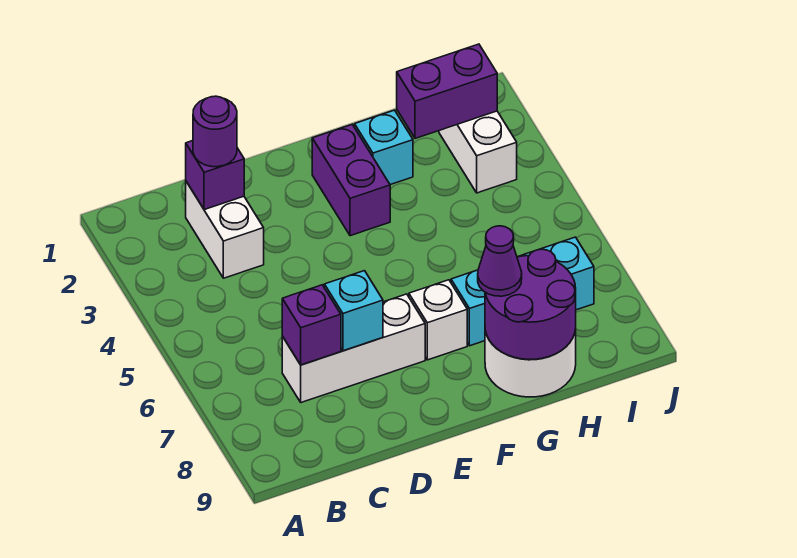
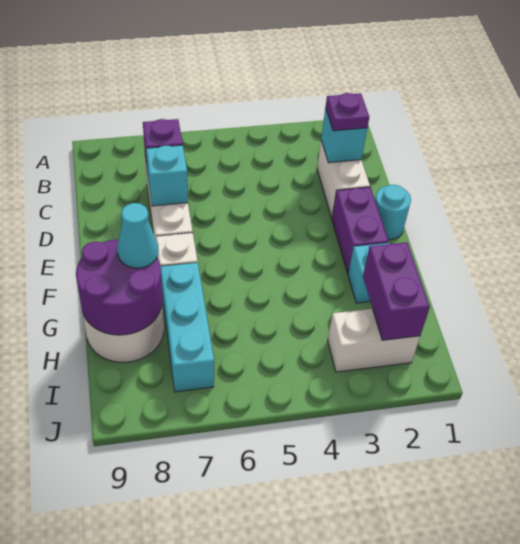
white 1x2 brick [186,182,264,278] -> white 1x2 brick turned to [317,140,370,218]
purple 1x1 brick [186,141,244,210] -> cyan 1x1 brick [321,108,367,163]
purple 1x1 round brick [193,96,237,167] -> purple 1x1 plate [326,93,369,131]
none -> cyan 1x1 round brick [375,185,411,240]
purple 1x2 brick [312,125,390,236] -> purple 1x2 brick turned to [332,187,389,273]
purple 1x1 cone [478,226,522,296] -> cyan 1x1 cone [117,203,158,268]

